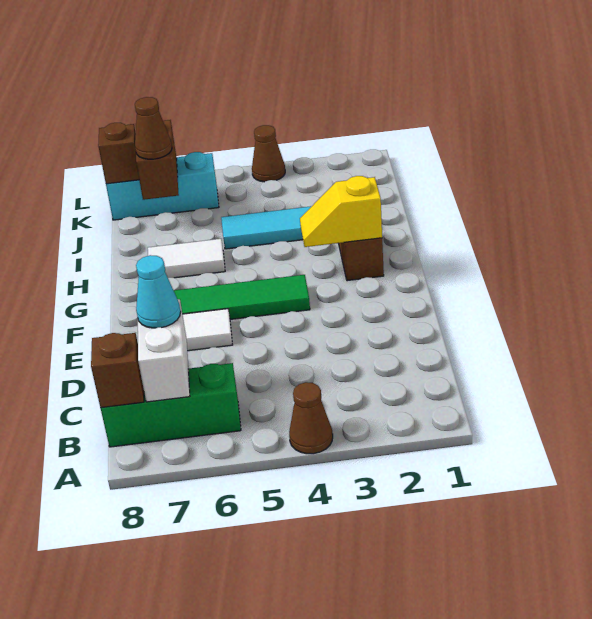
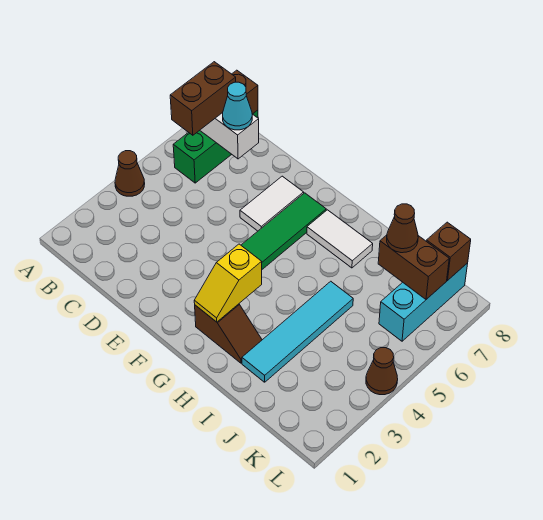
none -> brown 1x2 brick [170,62,236,135]
yellow 1x2 slope [300,176,382,247] -> yellow 1x2 slope turned to [194,244,262,322]
white 1x2 tile [148,239,225,278] -> white 1x2 tile turned to [307,210,373,268]

